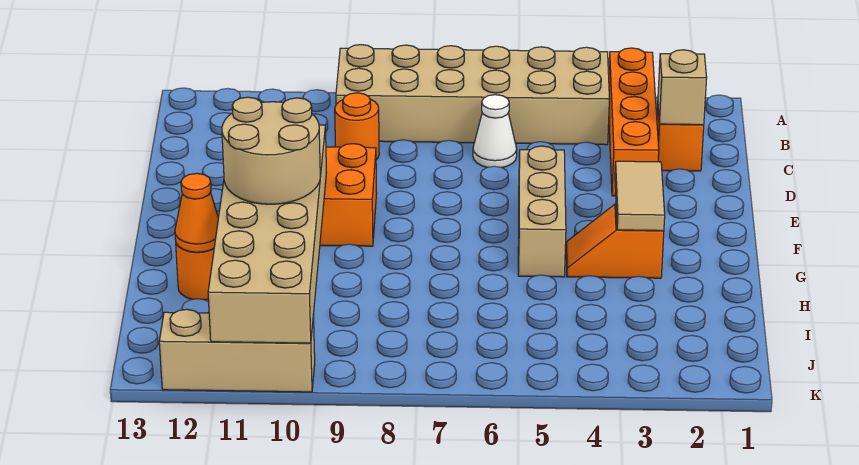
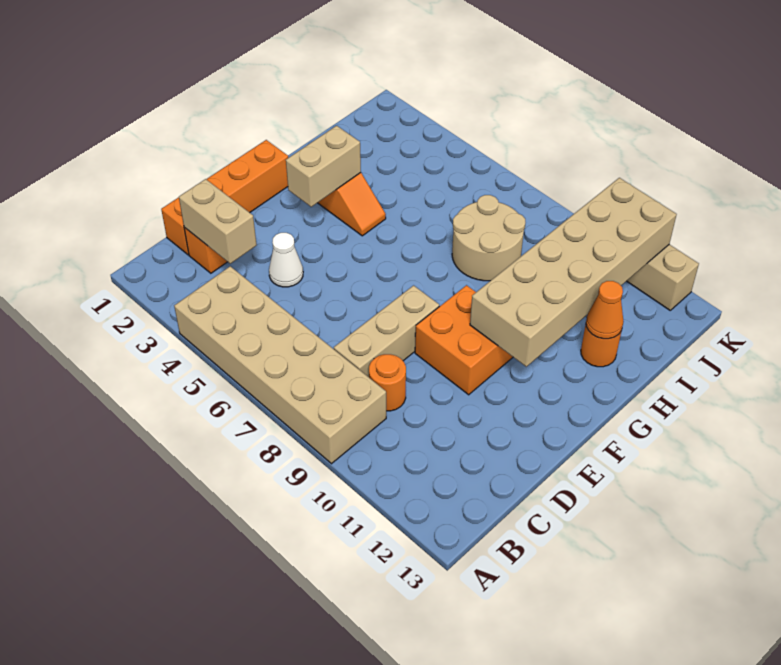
orange 1x4 brick [609,48,659,196] -> orange 1x4 brick moved to [161,140,288,255]
tan 1x1 brick [658,50,707,125] -> tan 1x2 brick [179,179,257,264]
white 1x1 cone [473,95,517,168] -> white 1x1 cone moved to [269,233,303,287]
tan 1x3 brick [518,146,566,277] -> tan 1x3 brick moved to [334,286,439,377]
tan 1x2 tile [615,161,665,231] -> tan 1x2 brick [286,126,361,207]
tan 2x2 round brick [222,97,320,204] -> tan 2x2 round brick moved to [452,195,526,281]

